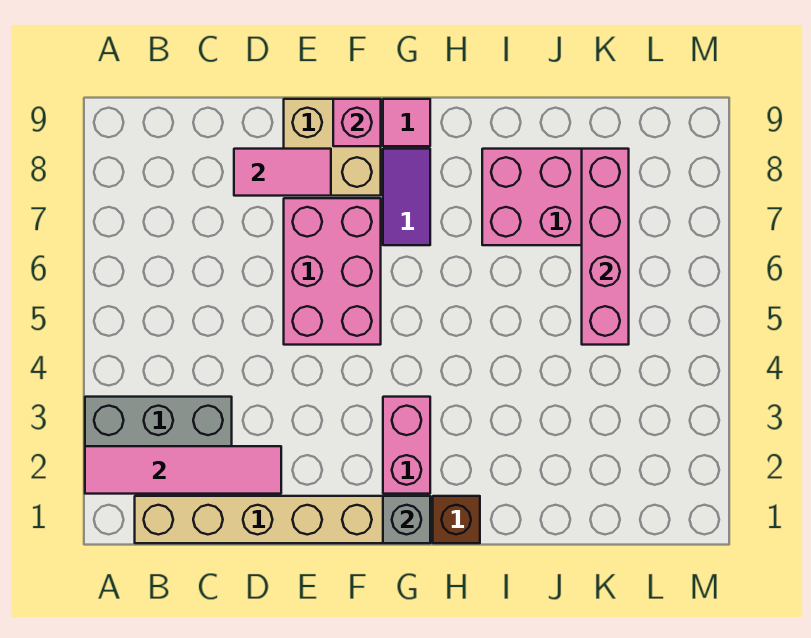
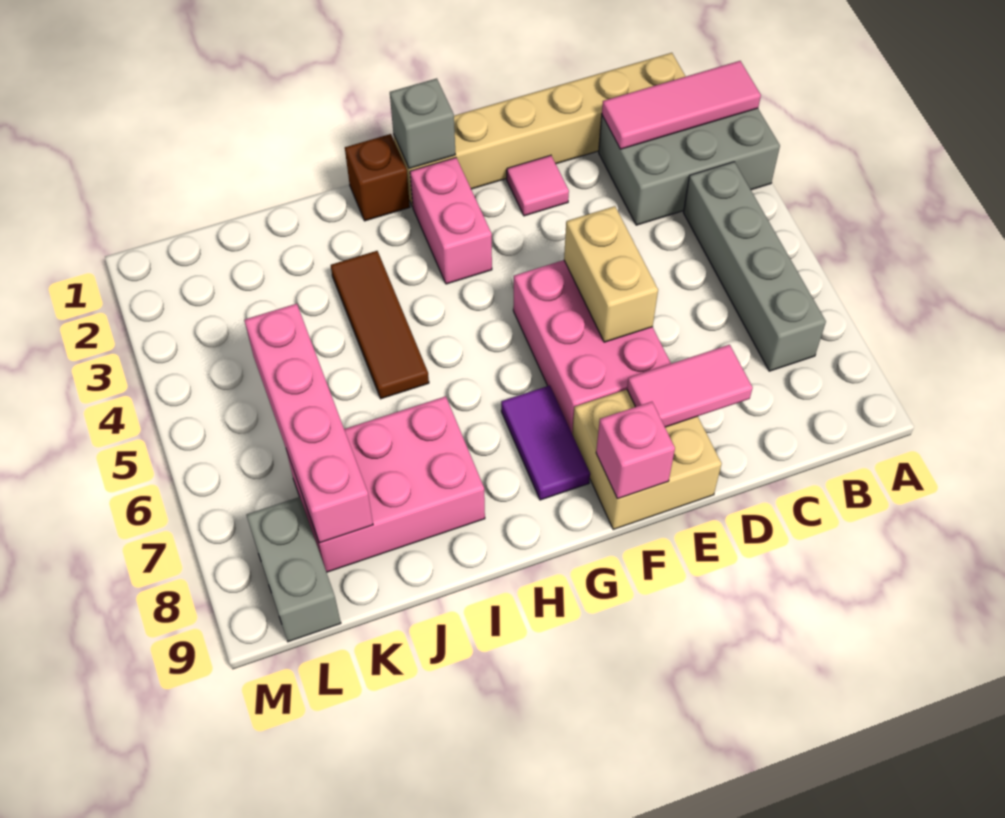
pink 1x4 tile [85,446,281,494] -> pink 1x3 tile [602,61,761,149]
none -> grey 1x4 brick [683,162,826,371]
none -> tan 1x2 brick [564,206,658,342]
pink 1x1 tile [383,99,430,146] -> pink 1x1 tile moved to [507,155,569,216]
none -> brown 1x3 tile [331,251,429,399]
none -> grey 1x2 brick [246,497,341,642]

